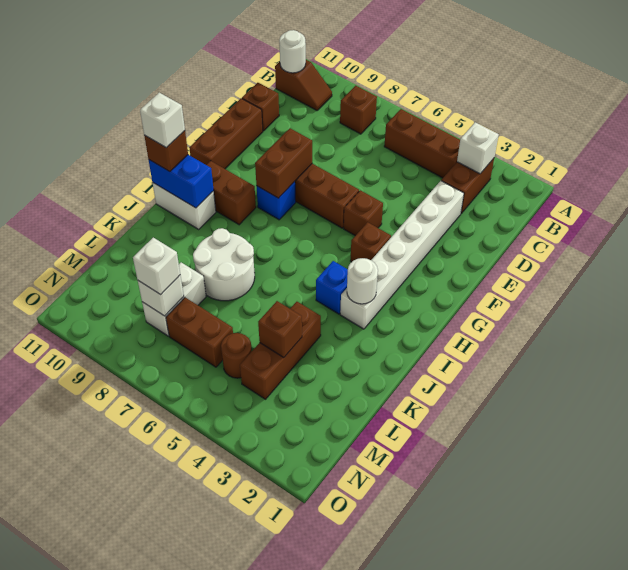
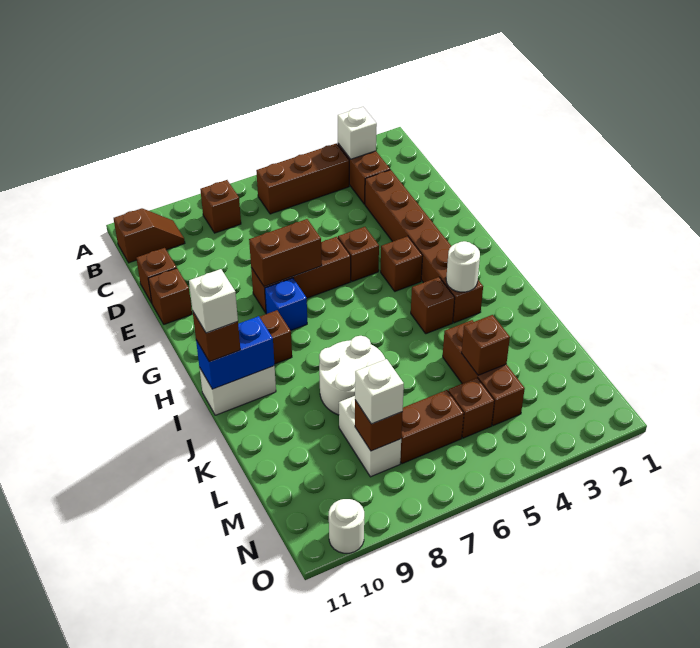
white 1x1 round brick [279,30,306,73] -> white 1x1 round brick moved to [329,499,364,553]
white 1x6 brick [340,181,464,329] -> brown 1x6 brick [365,170,483,323]
brown 1x3 brick [189,98,263,169] -> brown 1x1 brick [148,268,192,324]
brown 1x2 brick [255,128,312,198] -> brown 1x2 brick turned to [249,219,322,287]
blue 1x1 brick [316,261,348,314] -> brown 1x1 brick [411,277,455,334]
brown 1x1 round brick [221,333,252,378] -> brown 1x1 brick [448,378,494,438]
white 1x1 brick [138,275,184,316] -> brown 1x1 brick [355,400,403,451]

